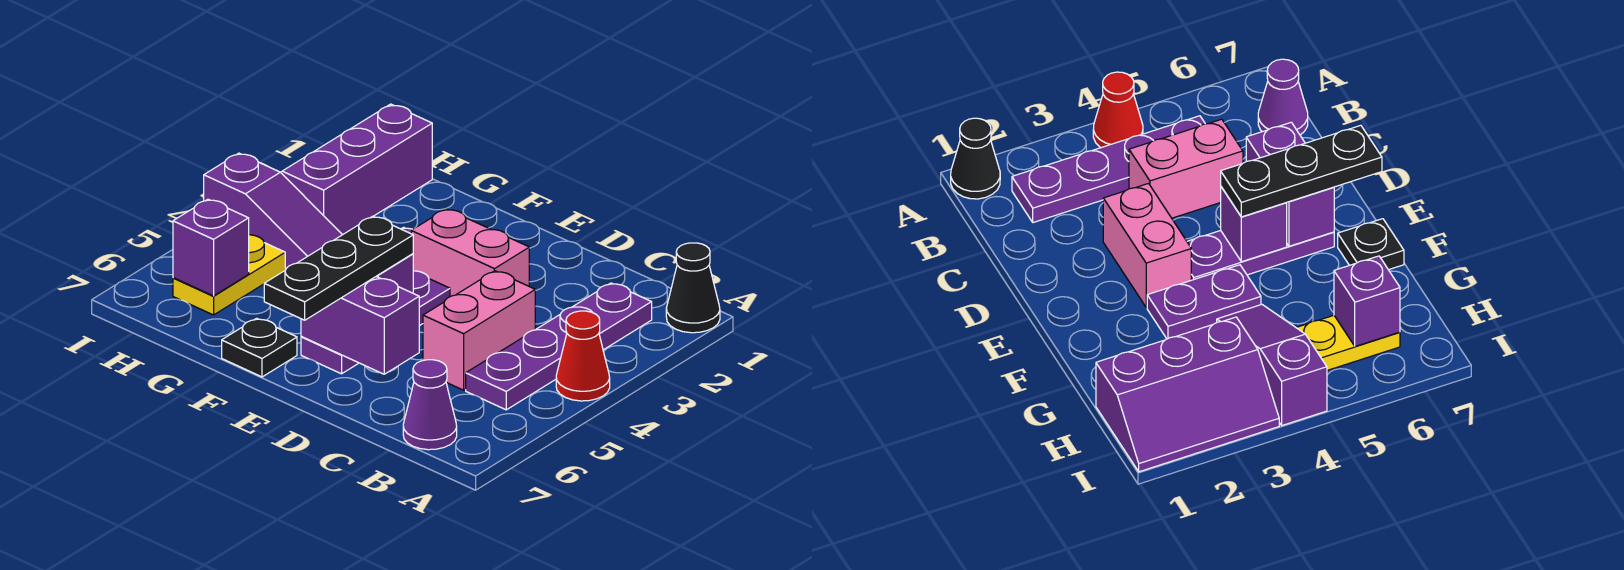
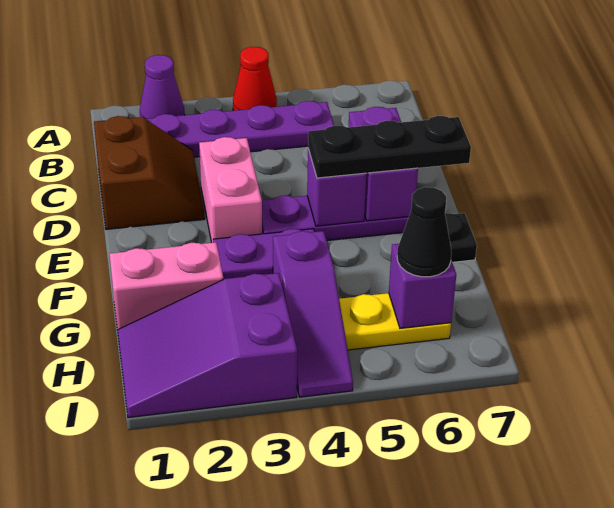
black 1x1 cone [666,243,720,333] -> black 1x1 cone moved to [397,187,452,277]
purple 1x1 cone [403,360,457,450] -> purple 1x1 cone moved to [140,55,185,119]
none -> brown 2x2 slope [94,116,205,229]
pink 1x2 brick [423,271,535,390] -> pink 1x2 brick moved to [110,242,223,330]
purple 1x3 slope [204,153,342,269] -> purple 1x3 slope turned to [273,231,353,397]
purple 2x3 slope [281,104,432,235] -> purple 2x3 slope turned to [118,273,297,418]

